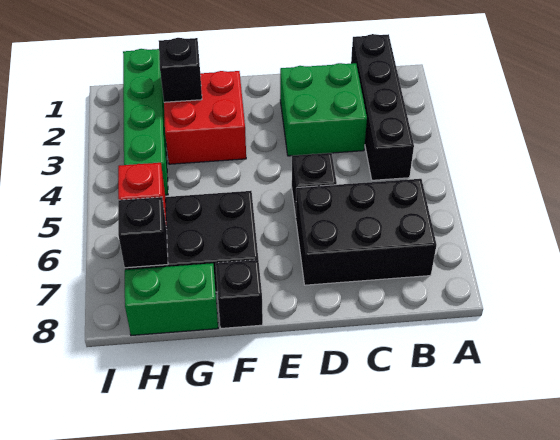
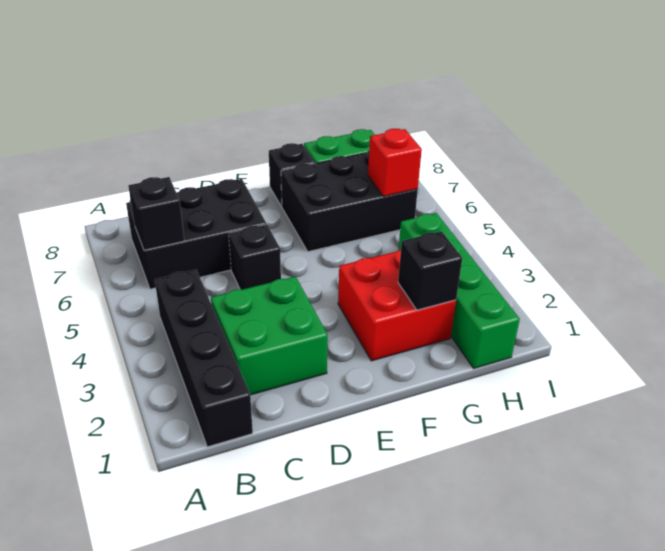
black 1x1 brick [118,197,168,268] -> black 1x1 brick moved to [128,177,184,250]

